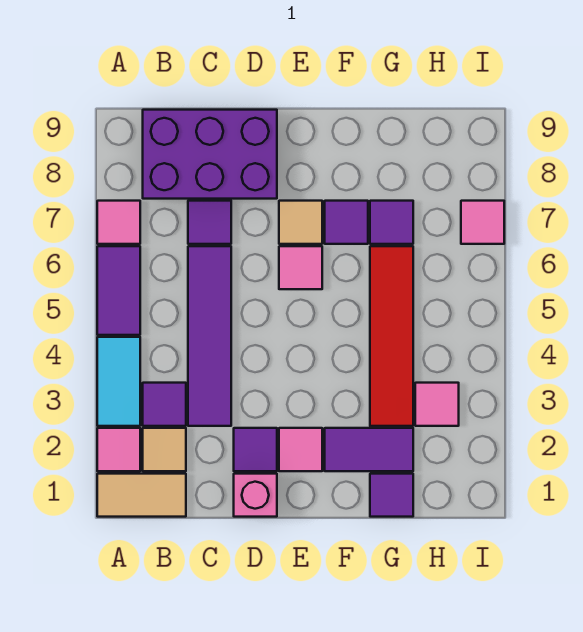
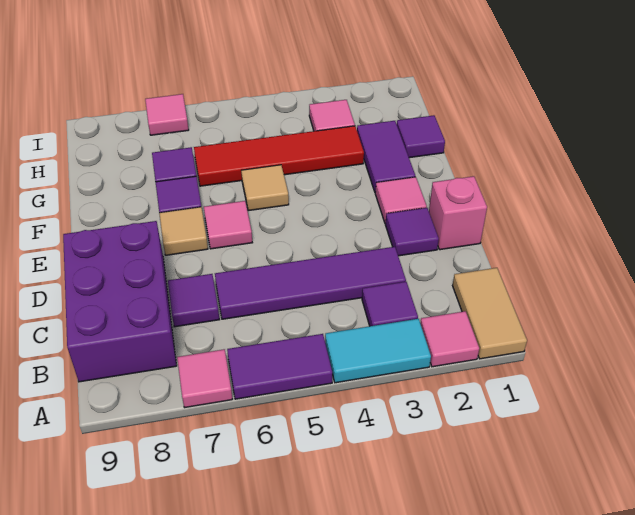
tan 1x1 tile [143,428,186,471] -> tan 1x1 tile moved to [241,165,289,211]

